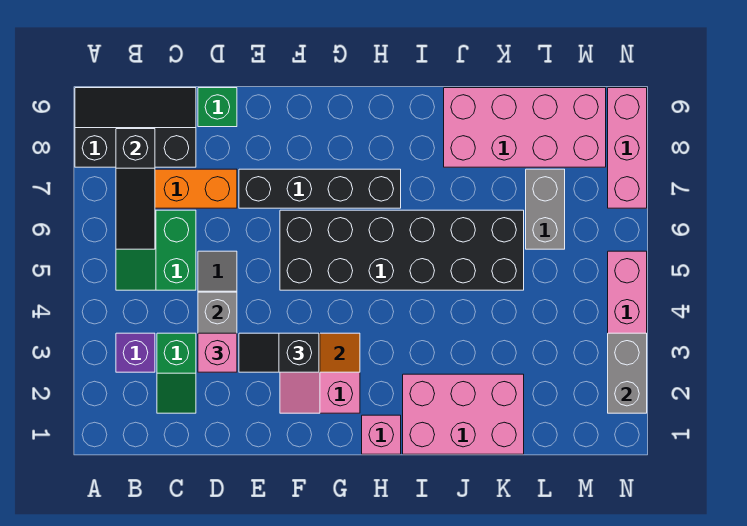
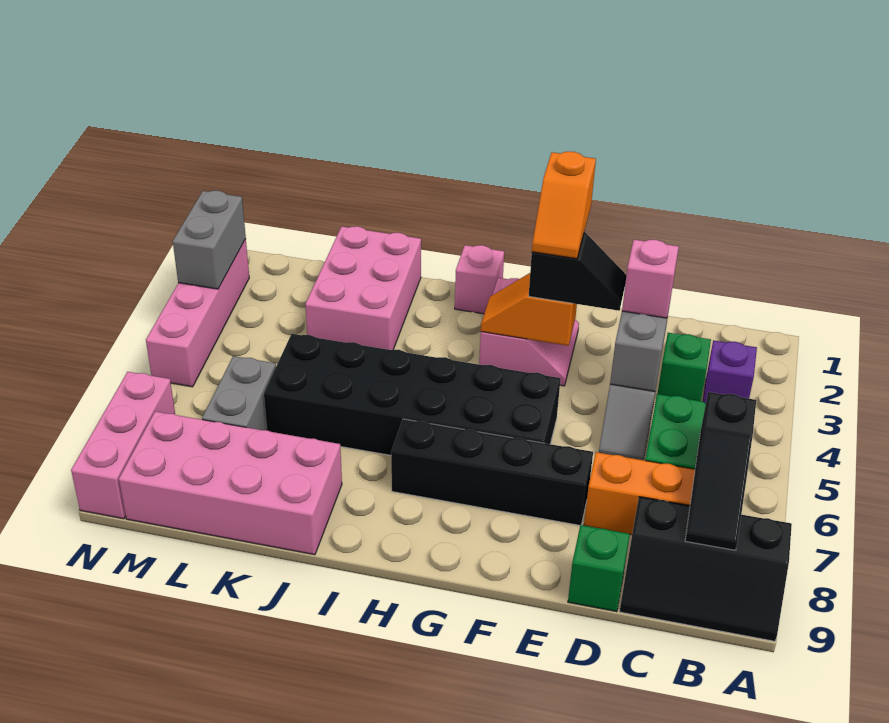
black 1x3 slope [116,129,155,249] -> black 1x3 slope turned to [685,392,756,550]
none -> orange 1x2 slope [532,152,596,259]
pink 2x3 brick [403,374,524,454] -> pink 2x3 brick turned to [305,226,421,350]

